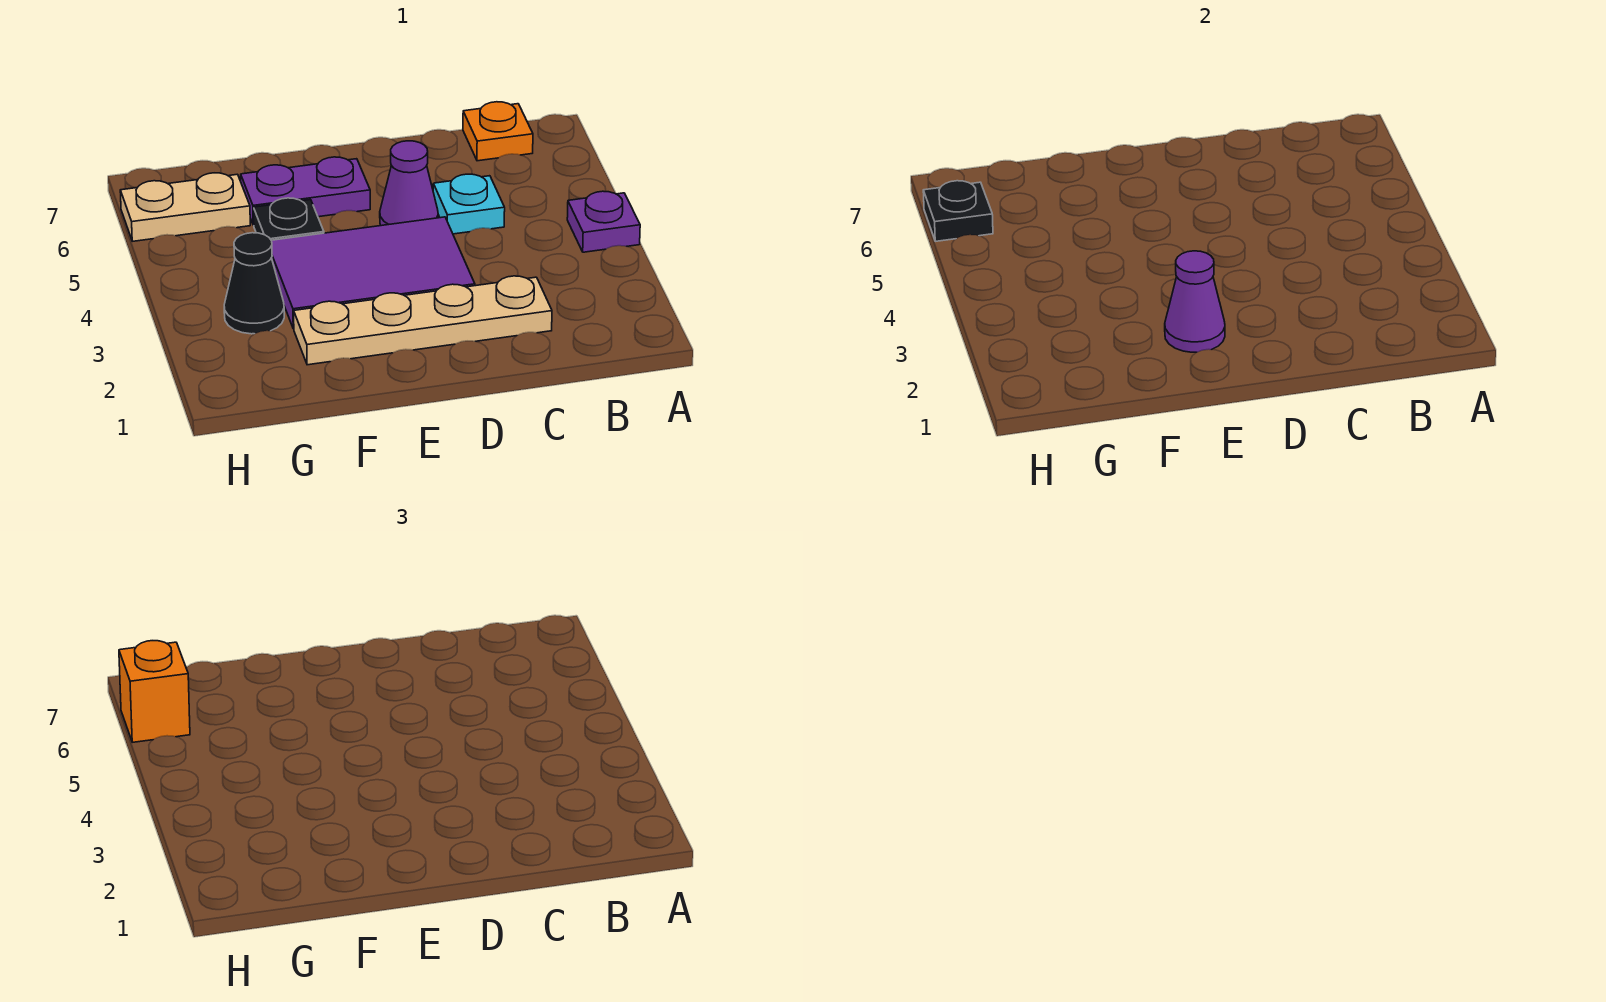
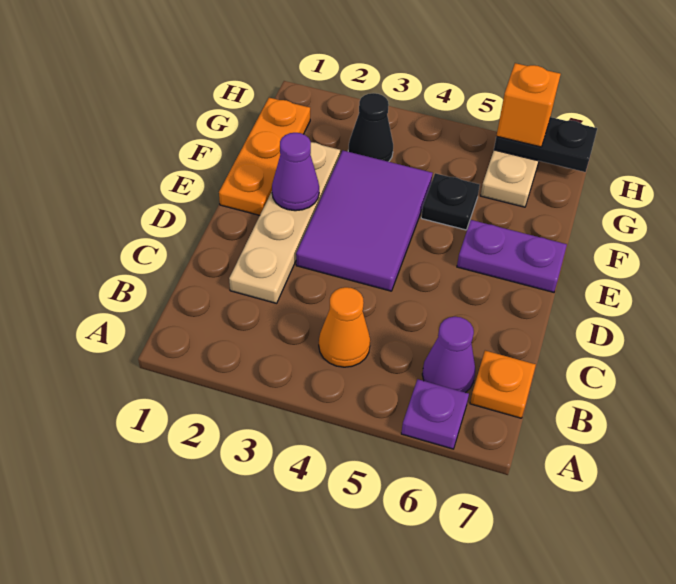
purple 1x1 plate [567,191,640,252] -> purple 1x1 plate moved to [401,379,469,449]
none -> orange 1x1 cone [319,287,370,367]
cyan 1x1 plate [433,174,505,234] -> none
purple 1x1 cone [380,141,438,226] -> purple 1x1 cone moved to [422,317,475,393]
none -> orange 1x3 plate [219,98,310,215]
purple 1x2 plate [241,157,370,225] -> purple 1x2 plate turned to [457,220,567,292]
black 1x1 plate [923,181,993,241] -> black 1x2 plate [494,117,597,172]

